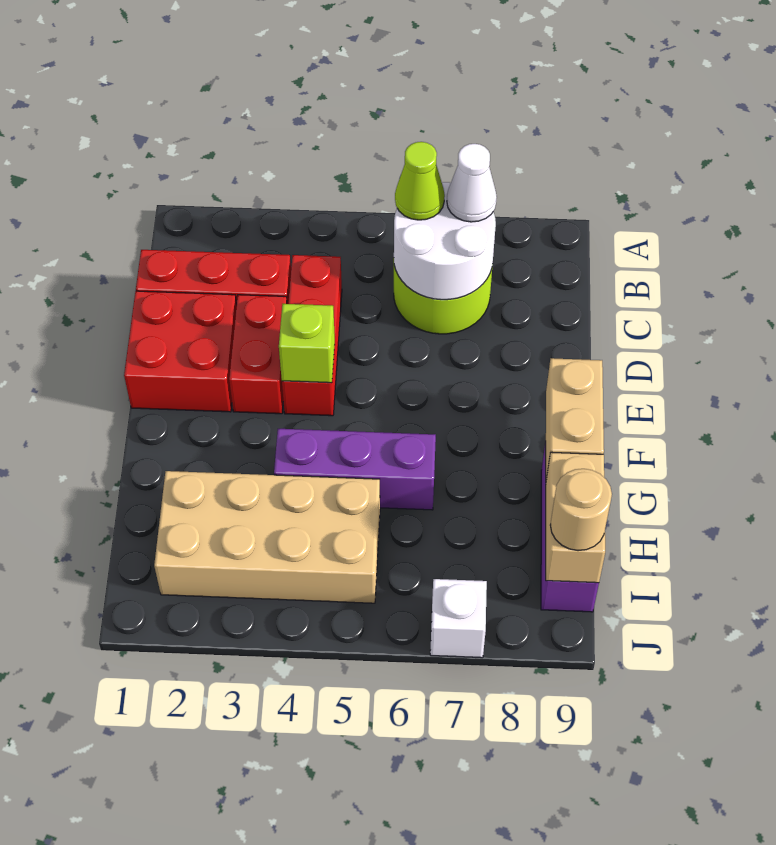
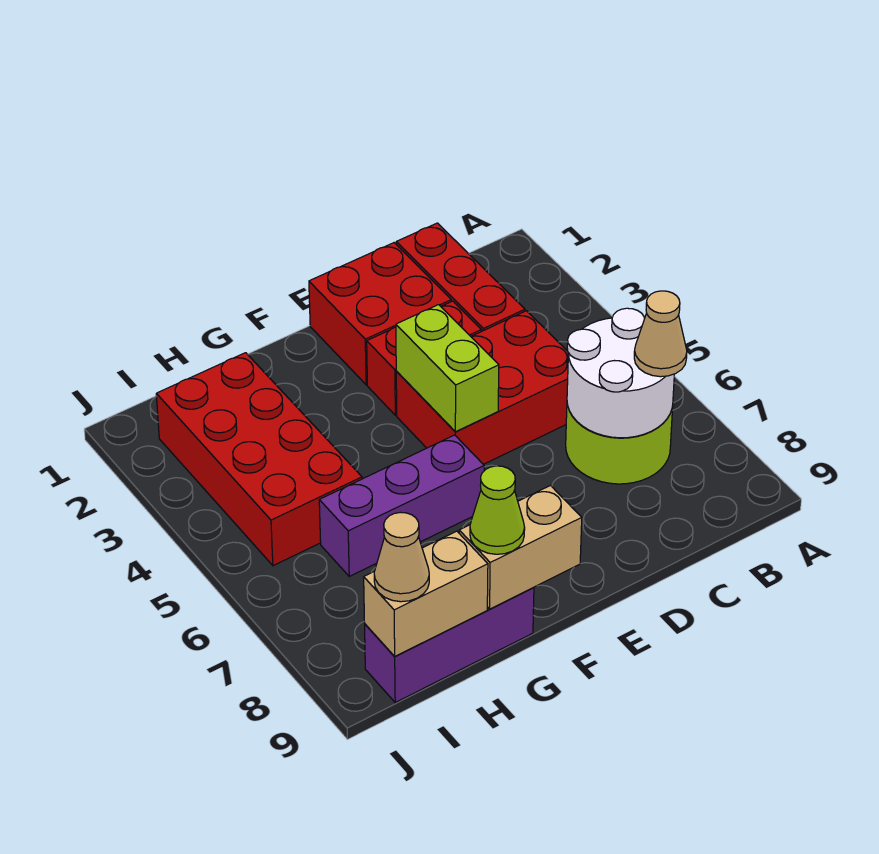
lime 1x1 cone [395,142,445,220] -> lime 1x1 cone moved to [470,466,525,554]
white 1x1 cone [447,144,497,222] -> tan 1x1 cone [634,291,687,377]
red 1x3 brick [282,255,342,416] -> red 2x3 brick [396,311,568,464]
lime 1x1 brick [279,304,335,383] -> lime 1x2 brick [396,305,499,432]
purple 1x3 brick [274,429,436,510] -> purple 1x3 brick turned to [319,435,484,576]
tan 2x4 brick [154,471,380,603] -> red 2x4 brick [156,353,362,566]
tan 1x1 round brick [550,469,612,551] -> tan 1x1 cone [374,512,429,602]
white 1x1 brick [430,579,487,658] -> none

